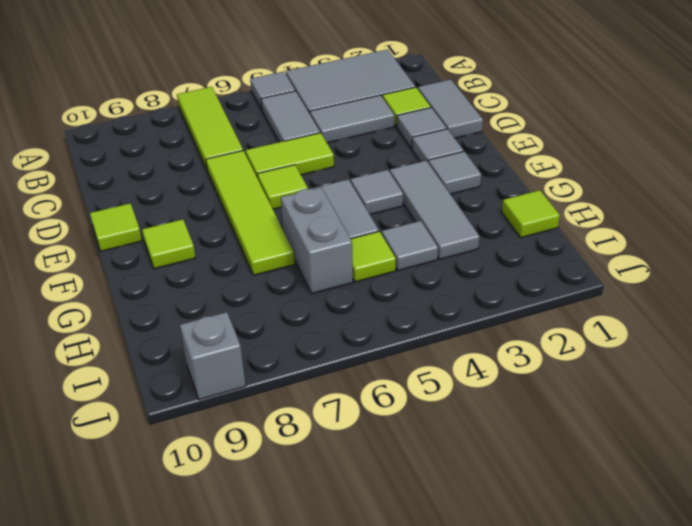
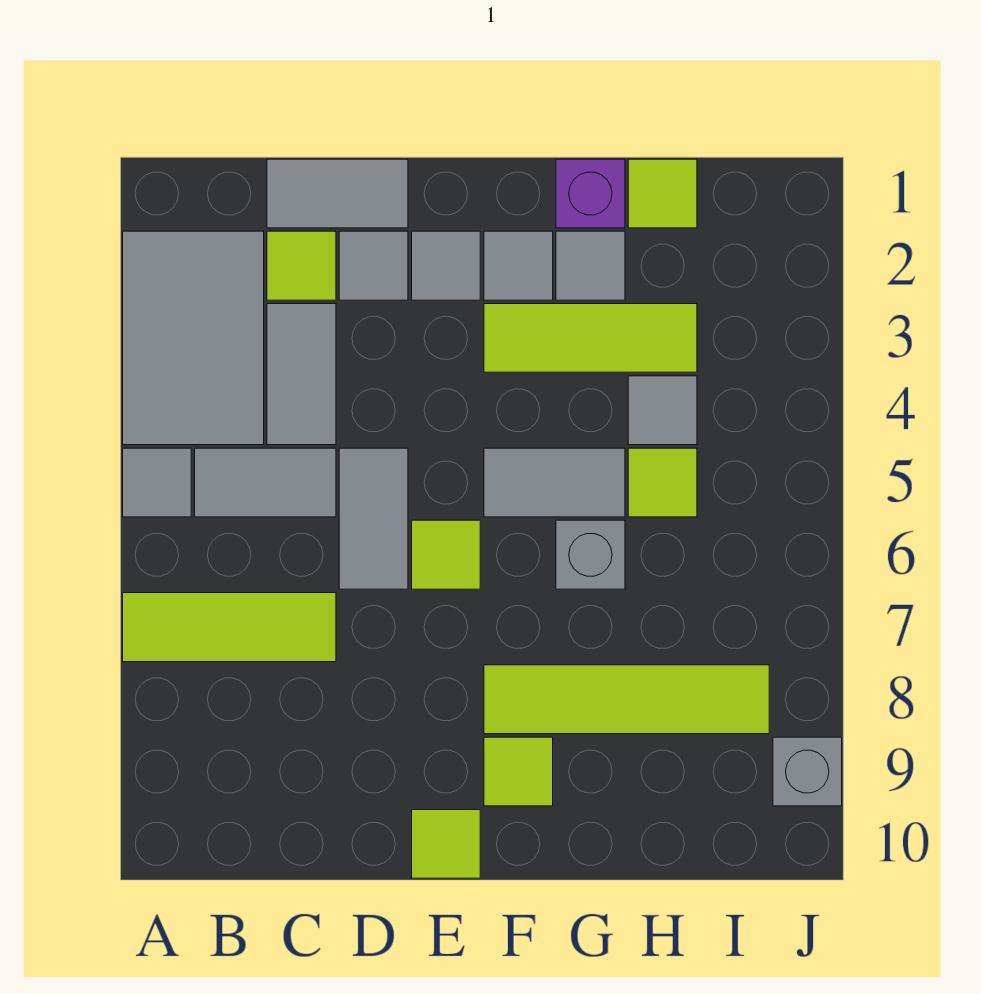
lime 1x2 tile [246,133,334,178] -> grey 1x2 tile [339,448,408,589]
lime 1x4 tile [206,151,295,275] -> lime 1x4 tile moved to [484,665,769,734]
grey 1x3 tile [390,161,480,259] -> lime 1x3 tile [484,304,697,372]
grey 1x1 tile [351,170,403,214] -> grey 1x1 tile moved to [556,231,625,300]
none -> purple 1x1 brick [556,159,625,228]
grey 1x2 brick [281,187,353,294] -> grey 1x1 brick [556,520,625,589]

